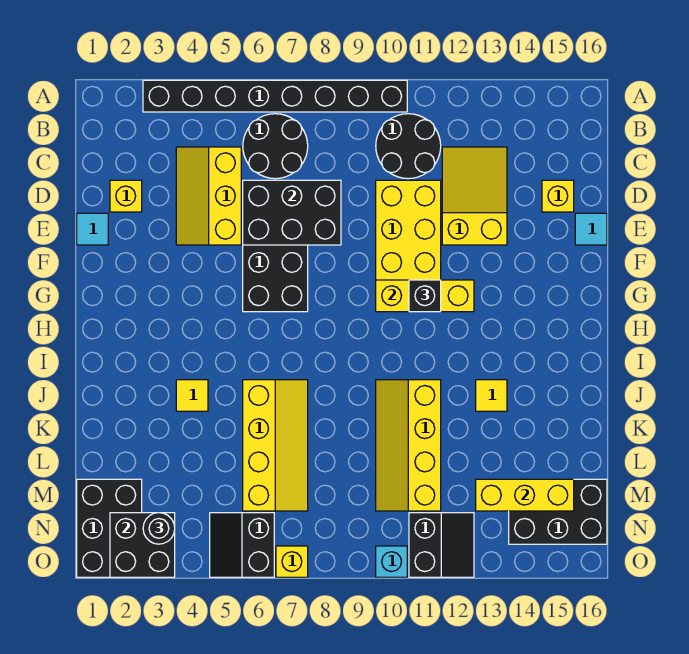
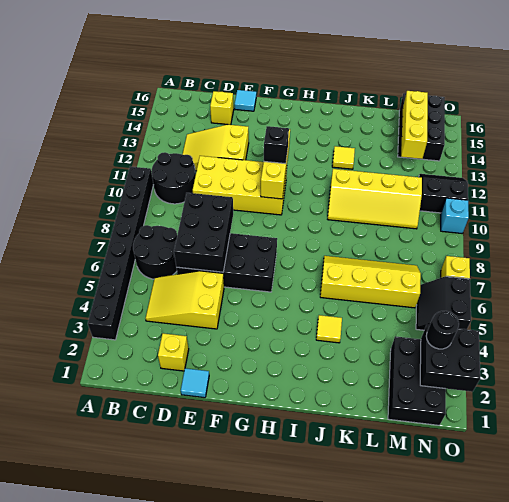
yellow 2x3 slope [176,147,241,245] -> yellow 2x3 slope turned to [146,271,224,329]
black 2x3 brick [77,479,142,577] -> black 2x3 brick turned to [388,336,446,425]
black 2x2 slope [210,513,274,577] -> black 2x2 slope turned to [416,276,471,330]

